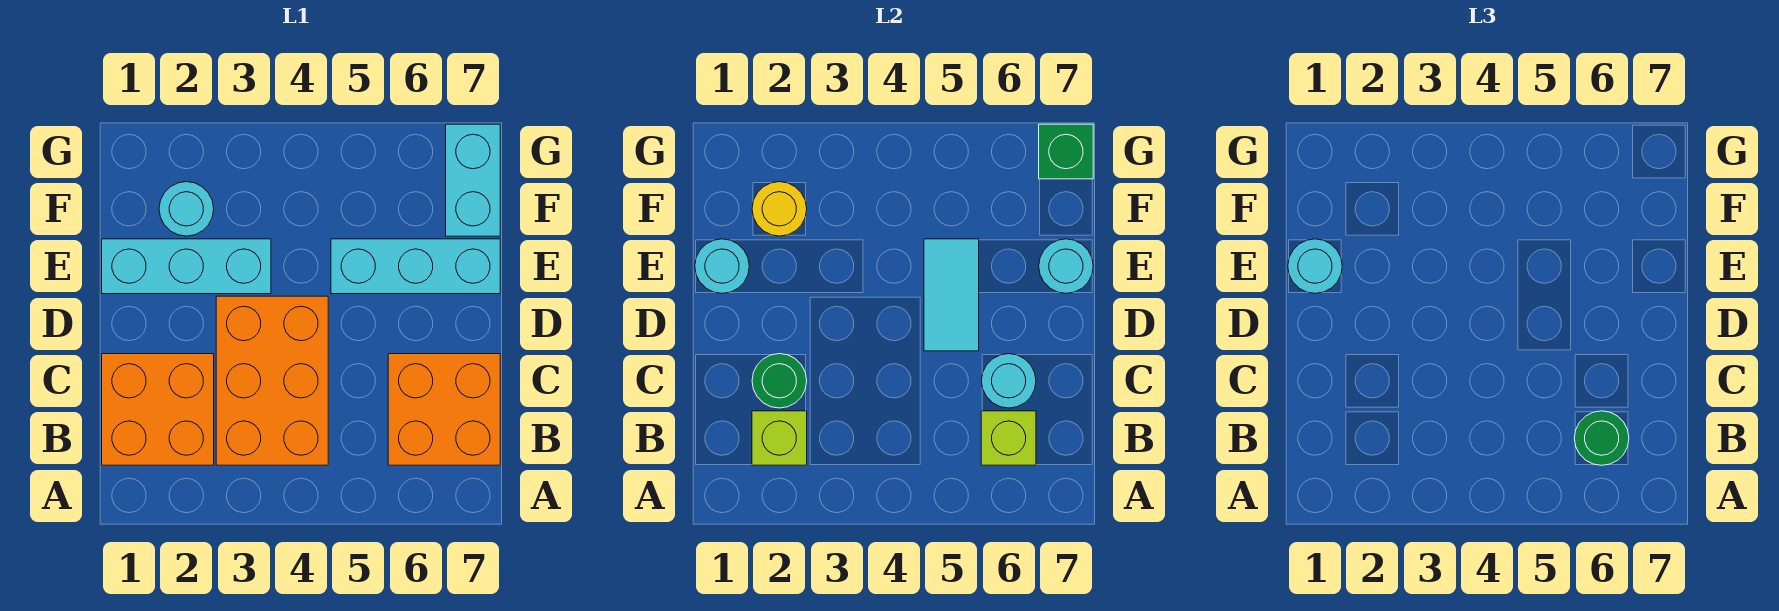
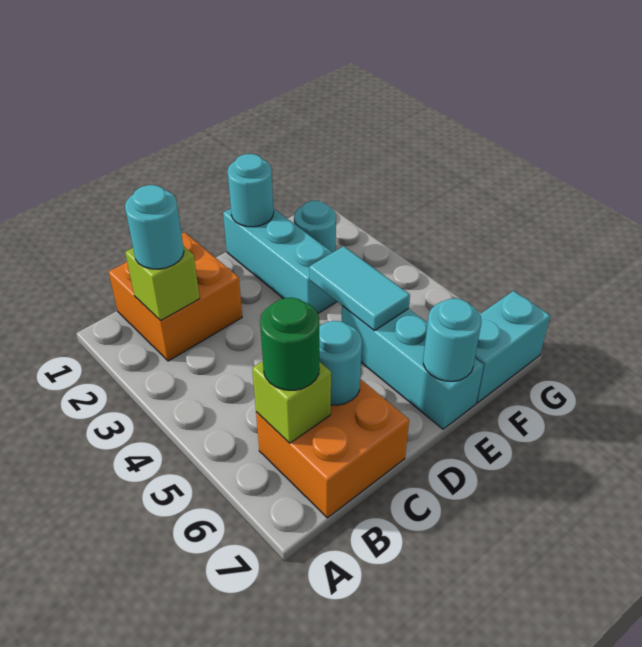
orange 2x3 brick [216,296,328,465] -> none
green 1x1 round brick [752,354,807,408] -> none
cyan 1x2 tile [924,239,979,351] -> cyan 1x2 tile turned to [309,246,410,331]
cyan 1x1 round brick [1288,239,1342,293] -> cyan 1x1 round brick moved to [125,185,184,269]
yellow 1x1 round brick [752,182,807,236] -> none
green 1x1 brick [1039,124,1093,179] -> none

